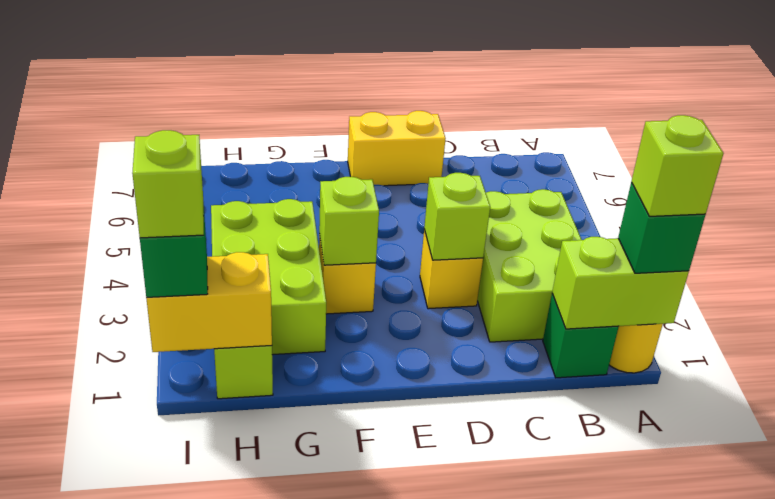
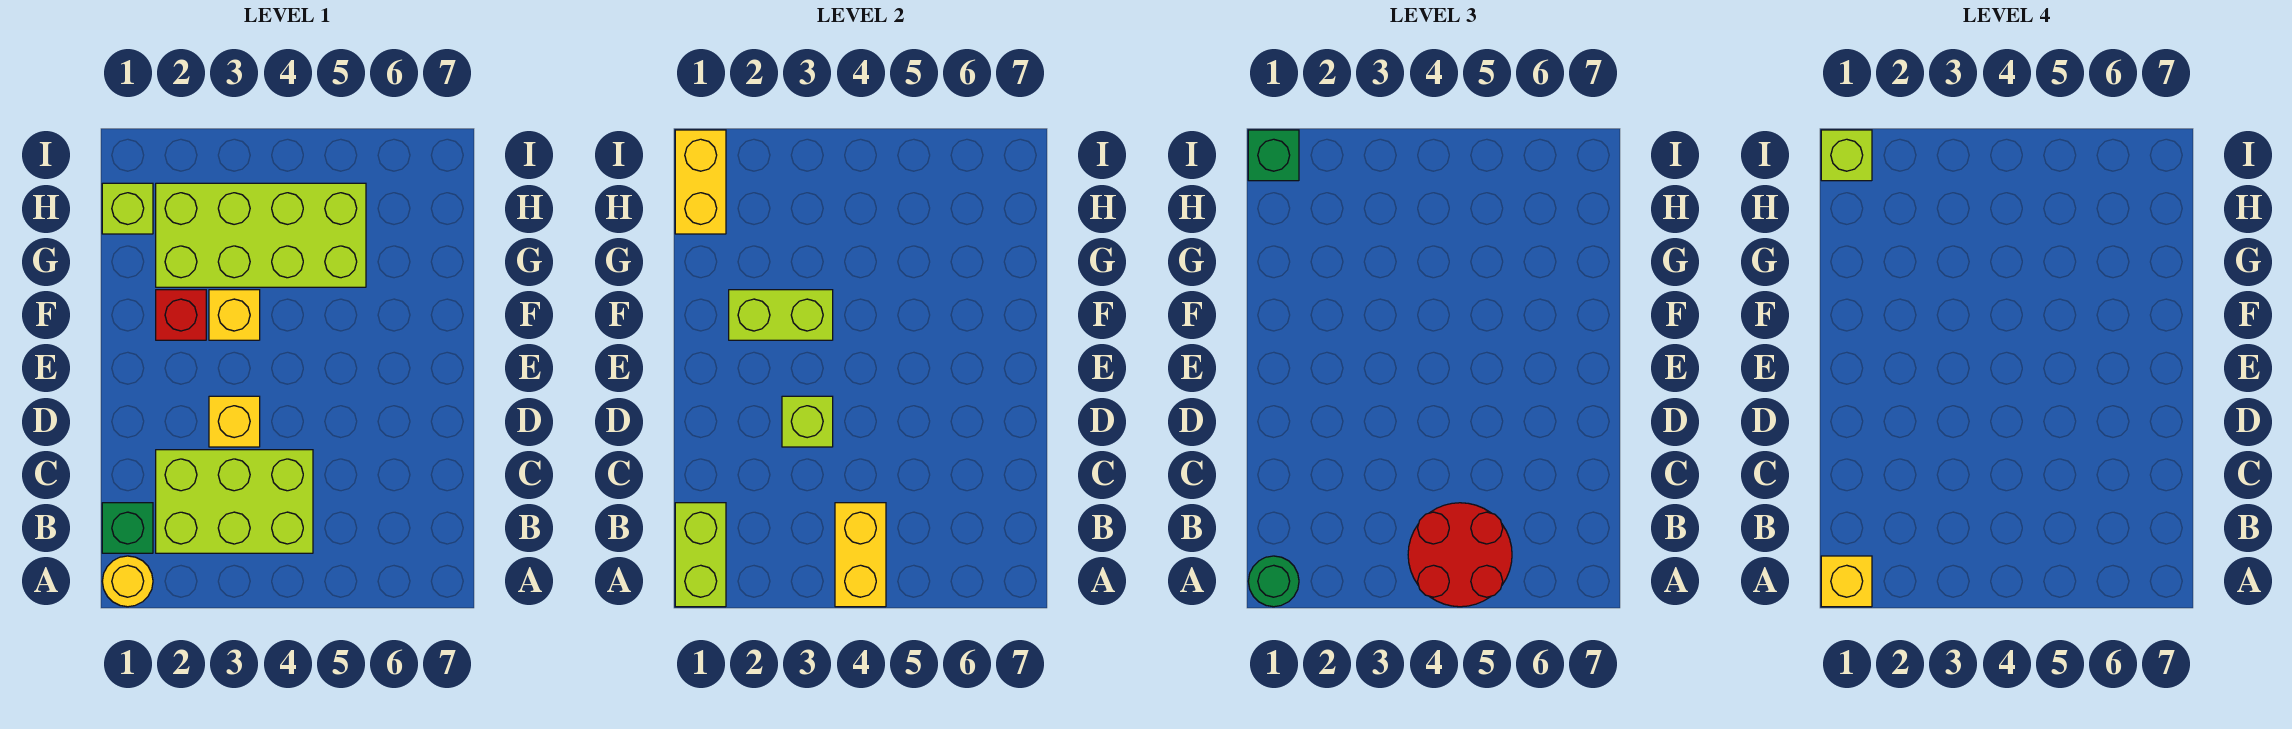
green 1x1 brick [618,183,705,273] -> green 1x1 round brick [1248,556,1299,607]
lime 1x1 brick [631,115,724,216] -> yellow 1x1 brick [1821,556,1872,607]
none -> red 2x2 round brick [1408,503,1512,607]
yellow 1x2 brick [348,111,446,186] -> yellow 1x2 brick moved to [835,503,886,607]
none -> red 1x1 brick [156,290,206,340]
lime 1x1 brick [319,177,379,265] -> lime 1x2 brick [729,290,833,340]
lime 2x3 brick [211,199,326,355] -> lime 2x4 brick [156,183,366,287]

